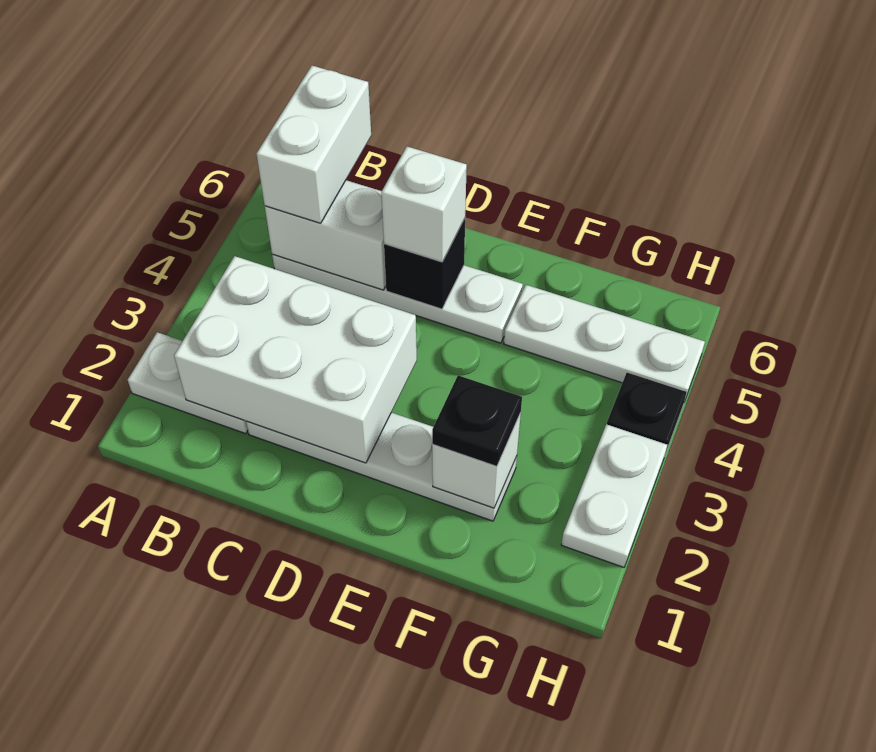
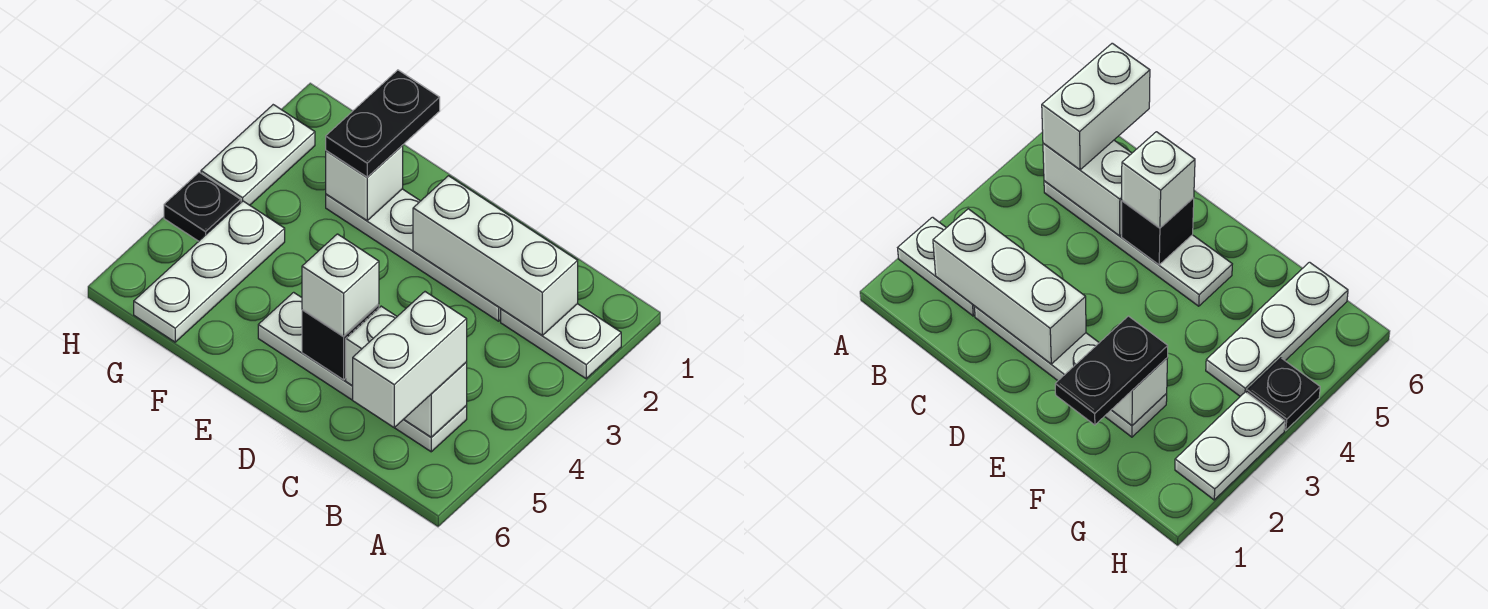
white 2x3 brick [174,256,417,463] -> white 1x3 brick [413,176,578,335]
black 1x1 plate [432,375,522,466] -> black 1x2 plate [326,70,440,177]
white 1x3 plate [504,285,705,399] -> white 1x3 plate turned to [134,201,285,342]

